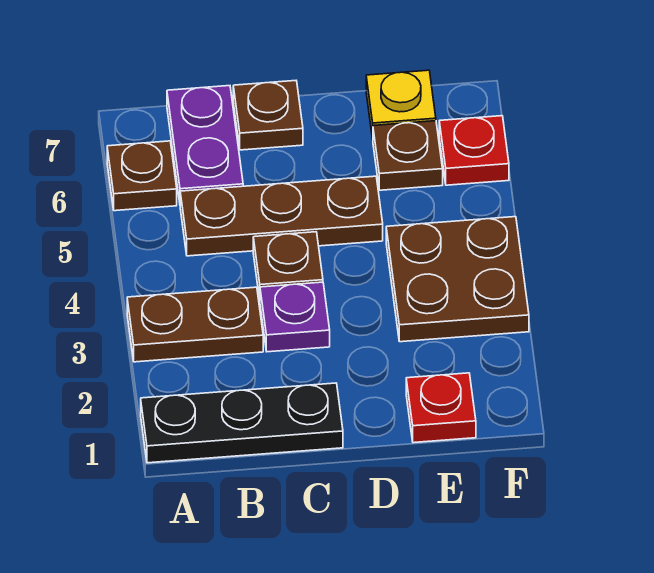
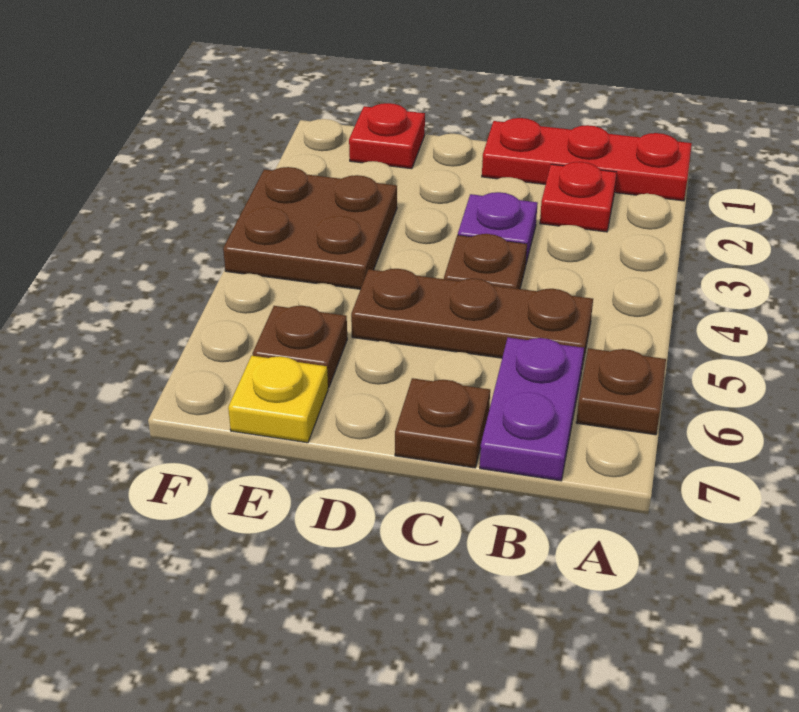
black 1x3 plate [141,383,343,463] -> red 1x3 plate [482,118,692,201]
brown 1x2 plate [127,287,263,362] -> none
red 1x1 plate [439,116,509,185] -> red 1x1 plate moved to [540,162,617,232]

